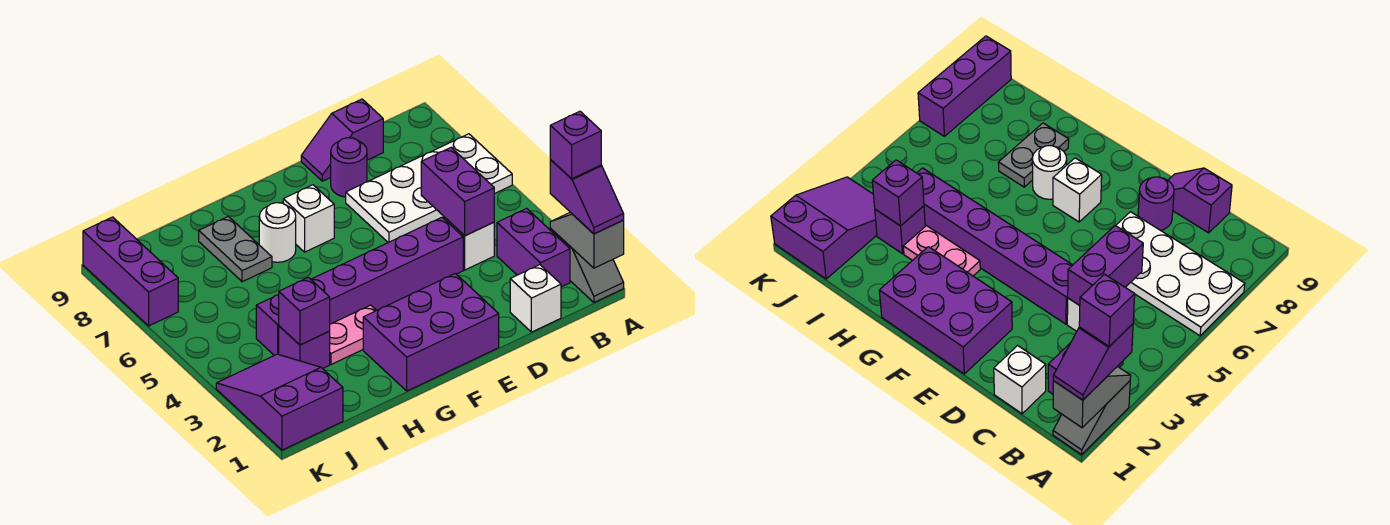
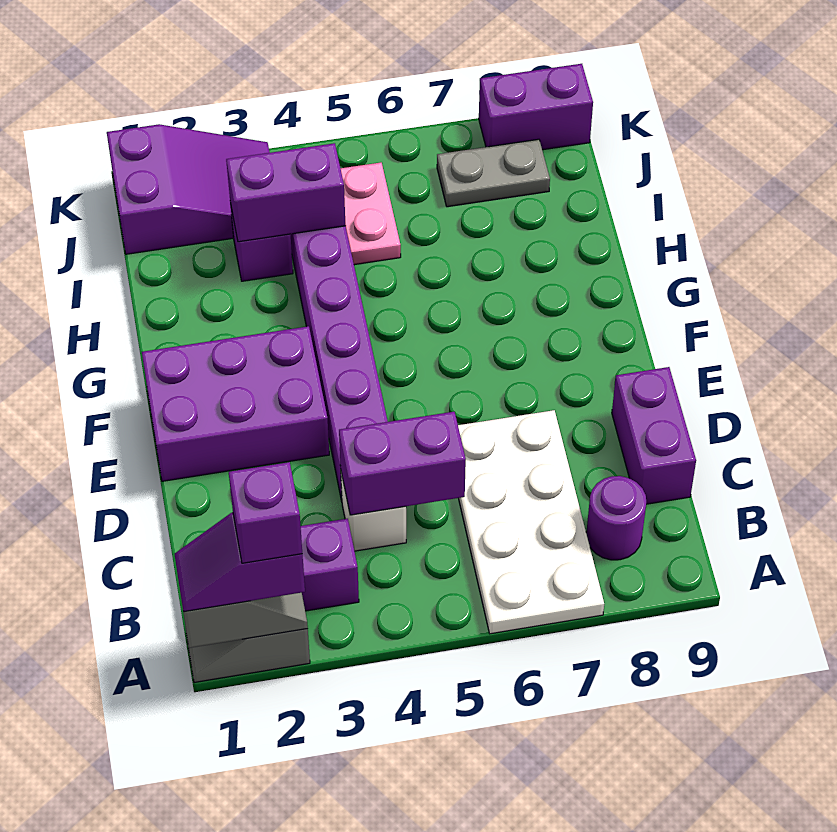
white 1x1 brick [510,265,561,332] -> none
purple 1x2 slope [301,99,383,181] -> purple 1x2 brick [612,367,696,504]
purple 1x1 round brick [331,138,367,197] -> purple 1x1 round brick moved to [586,476,646,560]
purple 2x3 brick [363,273,499,391] -> purple 2x3 brick turned to [142,326,329,481]
white 1x1 brick [283,185,334,252] -> none
pink 1x2 plate [329,305,376,364] -> pink 1x2 plate moved to [341,163,401,265]
white 1x1 round brick [259,203,296,262] -> none
grey 1x2 plate [199,216,272,282] -> grey 1x2 plate moved to [437,139,550,207]
purple 1x1 brick [279,277,330,345] -> purple 1x2 brick [226,143,346,242]
purple 1x3 brick [83,217,178,326] -> purple 1x2 brick [479,64,593,150]

